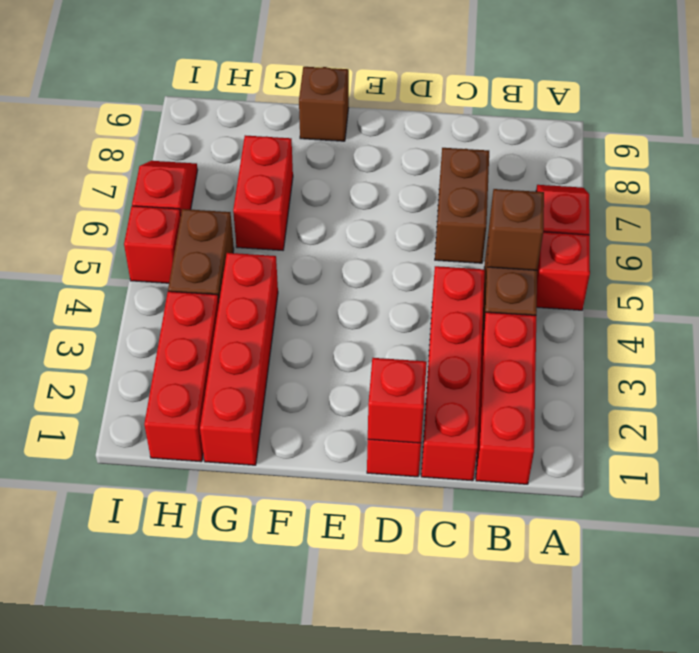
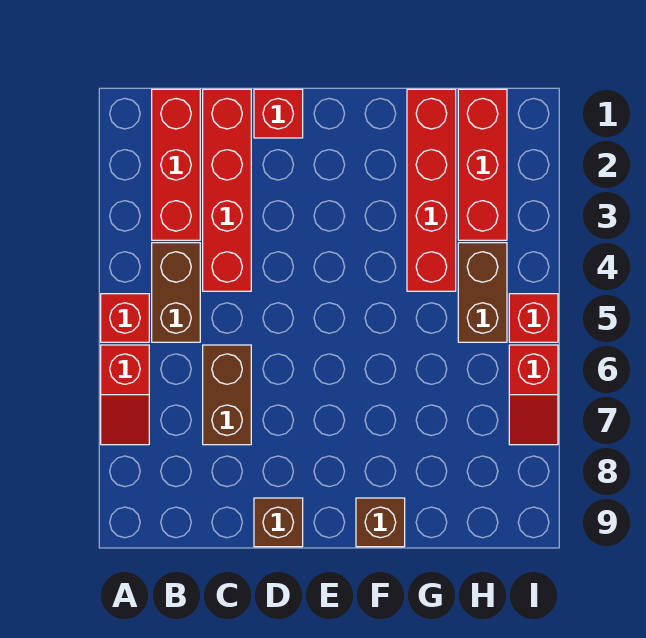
brown 1x1 brick [487,189,544,270] -> brown 1x1 brick moved to [254,498,303,547]
red 1x1 brick [368,358,427,443] -> none
red 1x2 brick [233,135,293,250] -> none

